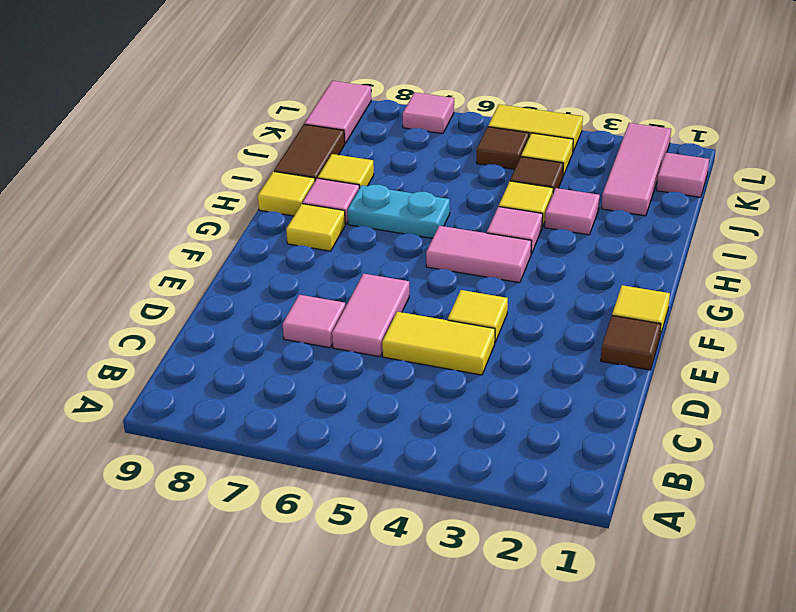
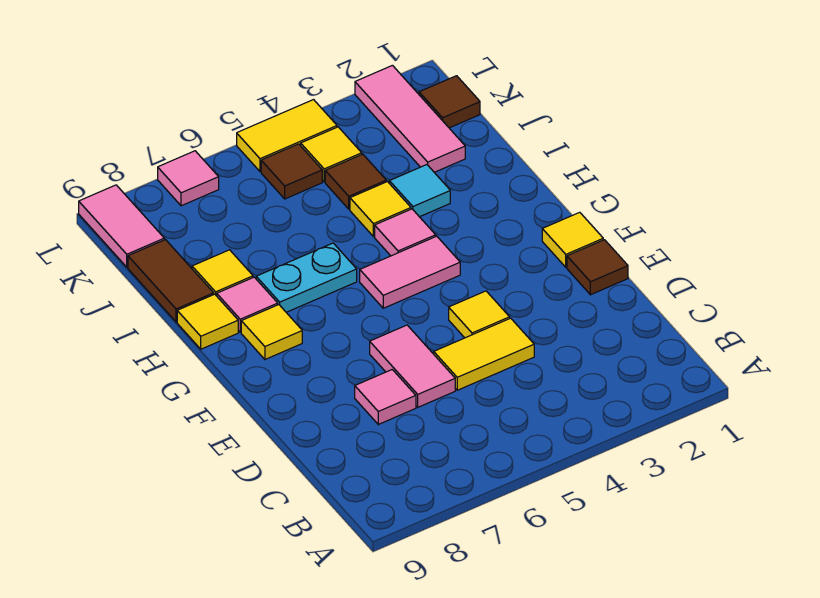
pink 1x1 tile [545,188,600,235] -> cyan 1x1 tile [389,165,450,217]
pink 1x1 tile [657,153,709,197] -> brown 1x1 tile [419,76,480,128]

